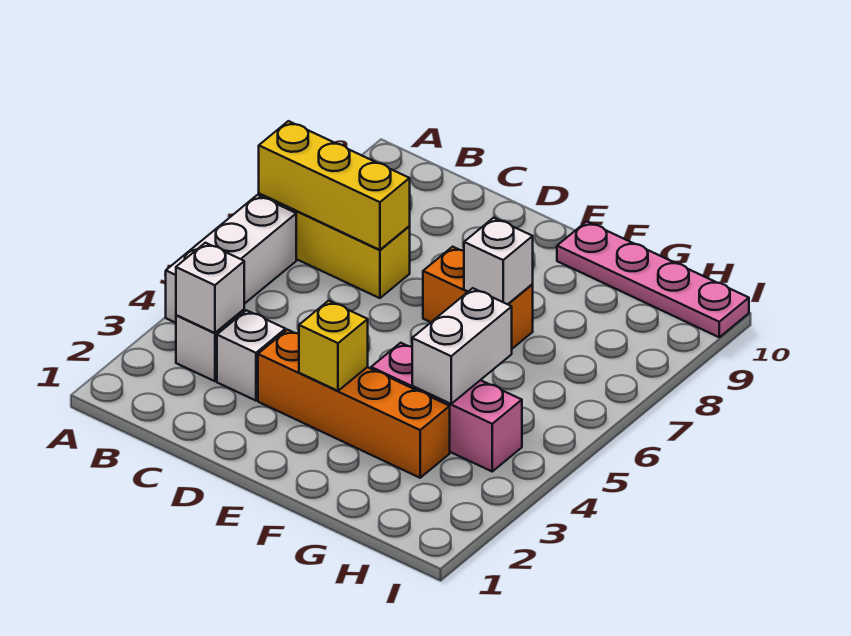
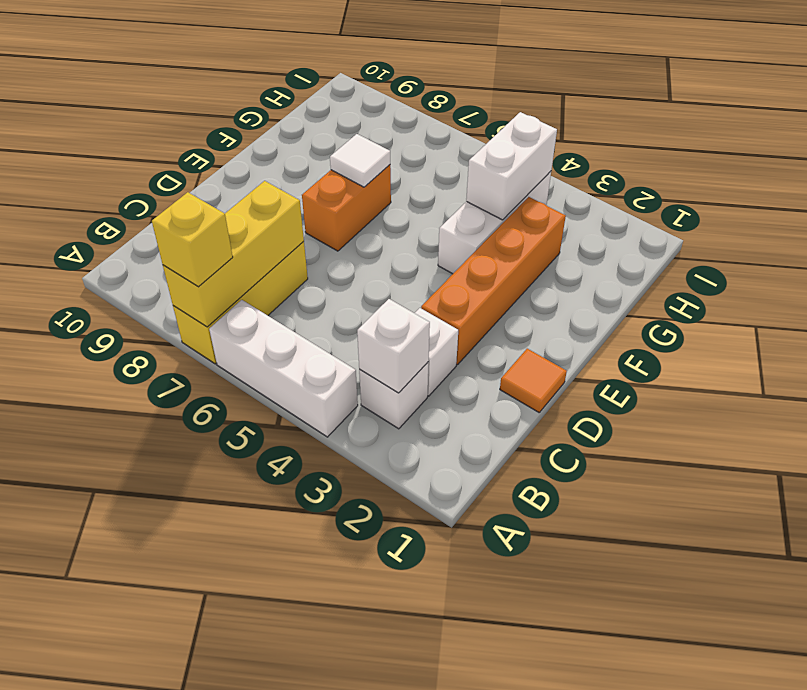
none -> orange 1x1 tile [500,349,567,412]
yellow 1x1 brick [299,301,368,391] -> yellow 1x1 brick moved to [152,192,233,287]
pink 1x3 brick [371,343,522,471] -> white 1x3 brick [438,171,551,274]
white 1x1 brick [464,218,533,304] -> white 1x1 tile [330,134,390,187]
pink 1x4 plate [557,221,749,337] -> none
white 1x2 brick [412,288,512,404] -> white 1x2 brick turned to [466,112,557,220]

